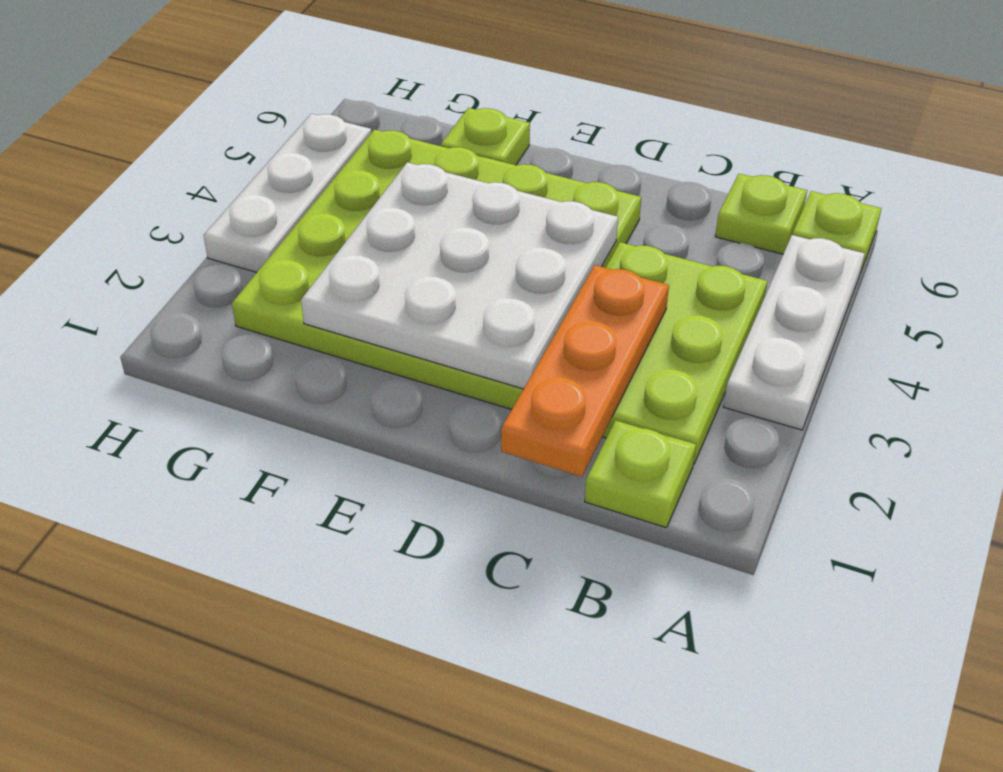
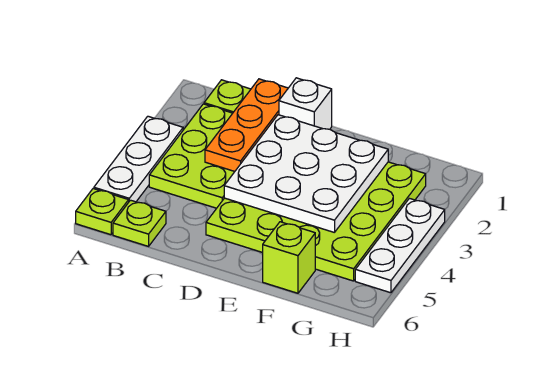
none -> white 1x1 brick [279,78,332,129]
lime 1x1 plate [441,108,530,165] -> lime 1x1 brick [263,222,315,293]

